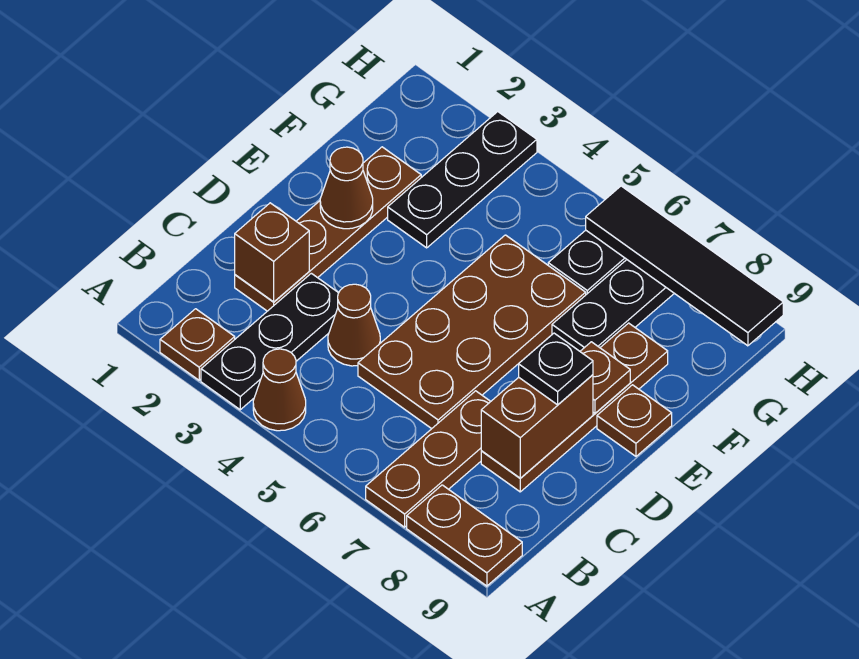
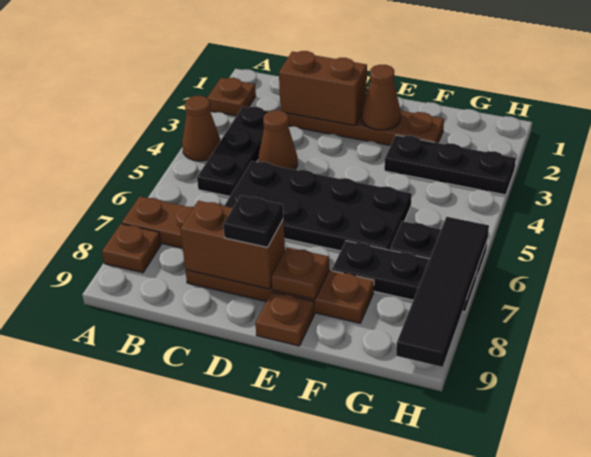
black 1x3 plate [201,273,338,410] -> black 1x3 plate turned to [197,106,269,196]
brown 1x2 plate [407,485,522,586] -> brown 1x1 plate [102,224,161,273]
brown 1x1 brick [235,203,309,302] -> brown 1x2 brick [279,51,367,126]
brown 2x4 plate [358,235,586,429] -> black 2x4 plate [224,161,412,251]

